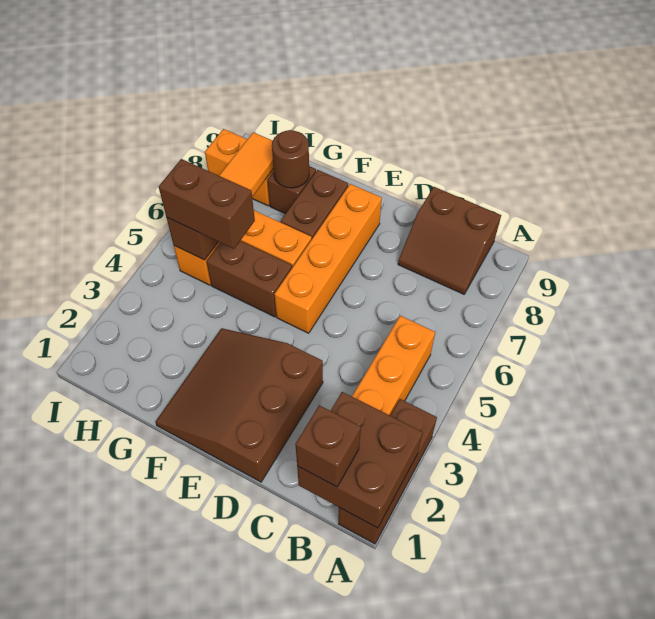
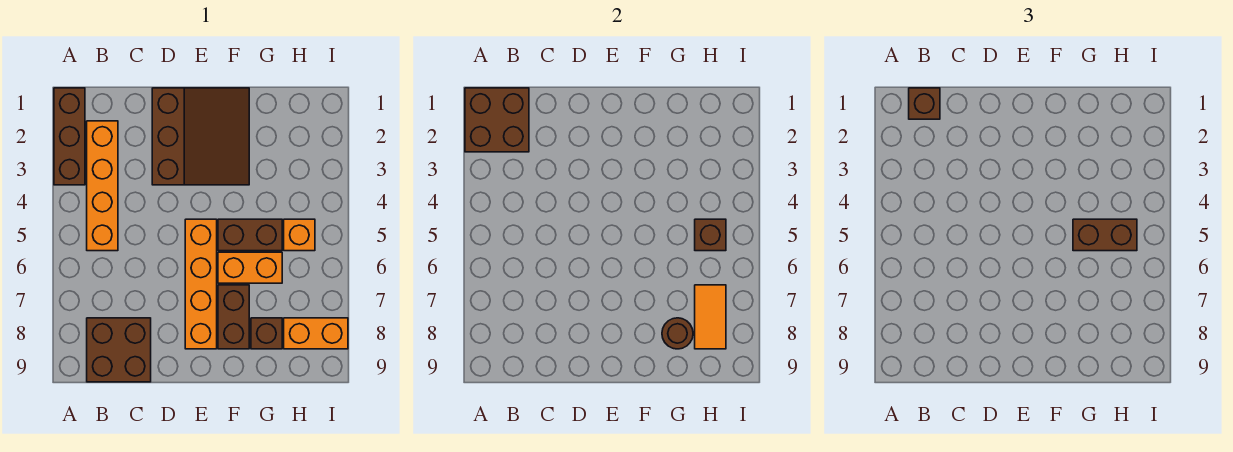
brown 2x2 slope [398,187,501,294] -> brown 2x2 brick [87,318,151,382]

